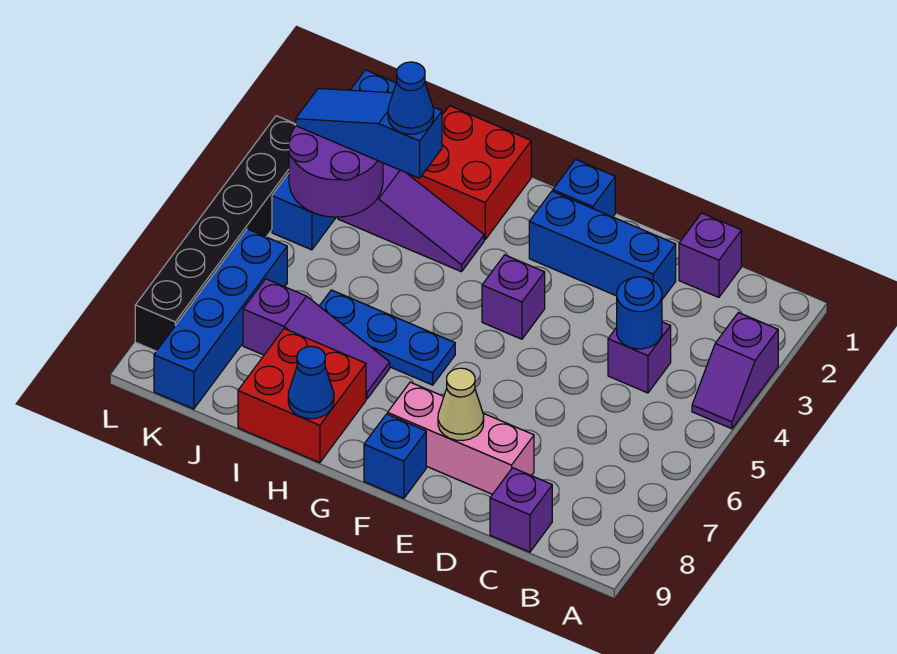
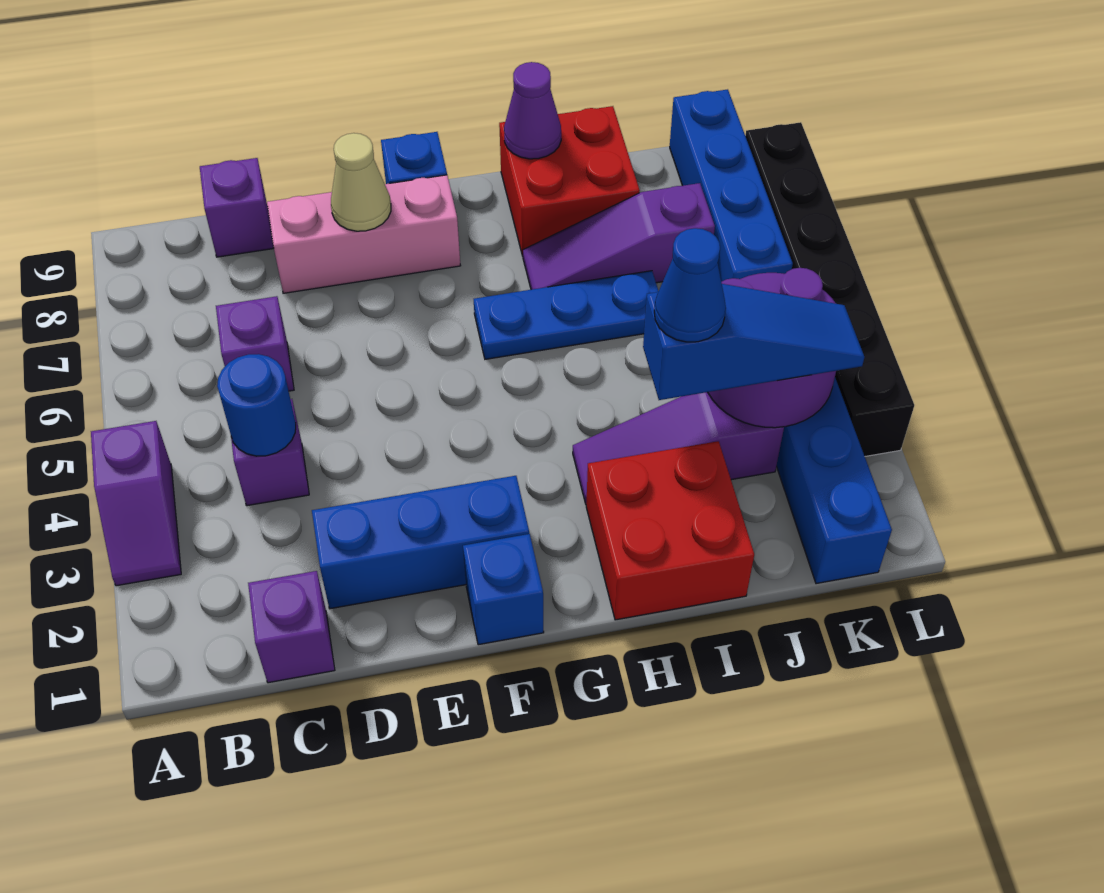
purple 1x2 slope [692,313,778,429] -> purple 1x2 slope turned to [91,421,181,586]
purple 1x1 brick [482,255,545,339] -> purple 1x1 brick moved to [216,296,294,391]
blue 1x1 cone [288,346,334,419] -> purple 1x1 cone [504,62,561,159]

